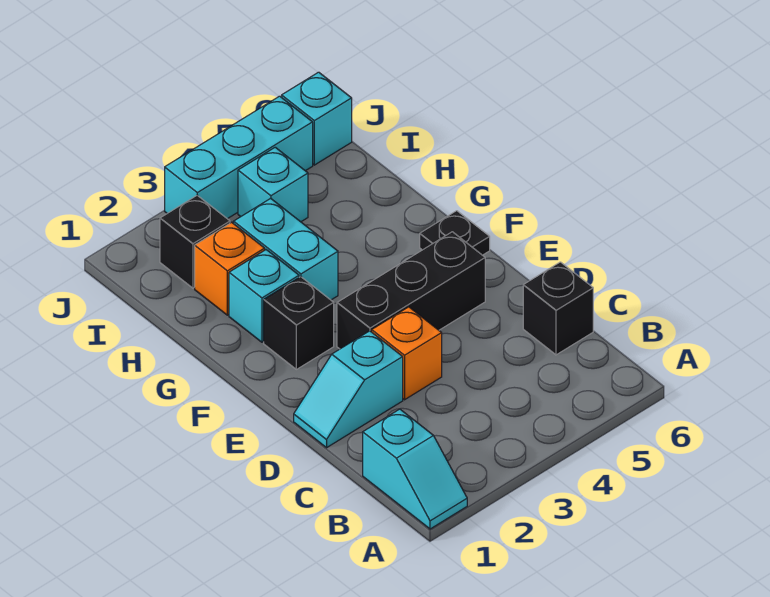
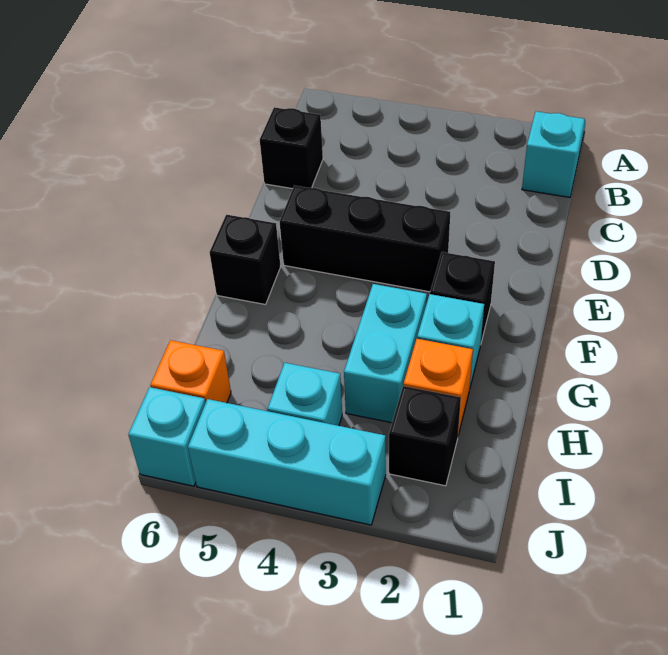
cyan 1x2 slope [294,331,403,448] -> none
orange 1x1 brick [372,307,442,400] -> orange 1x1 brick moved to [150,340,231,403]
black 1x1 plate [420,211,490,255] -> black 1x1 brick [209,215,281,305]

